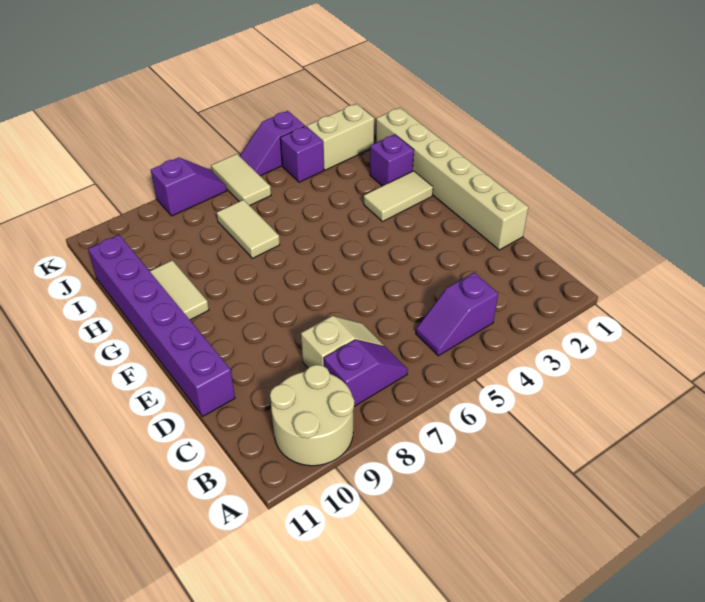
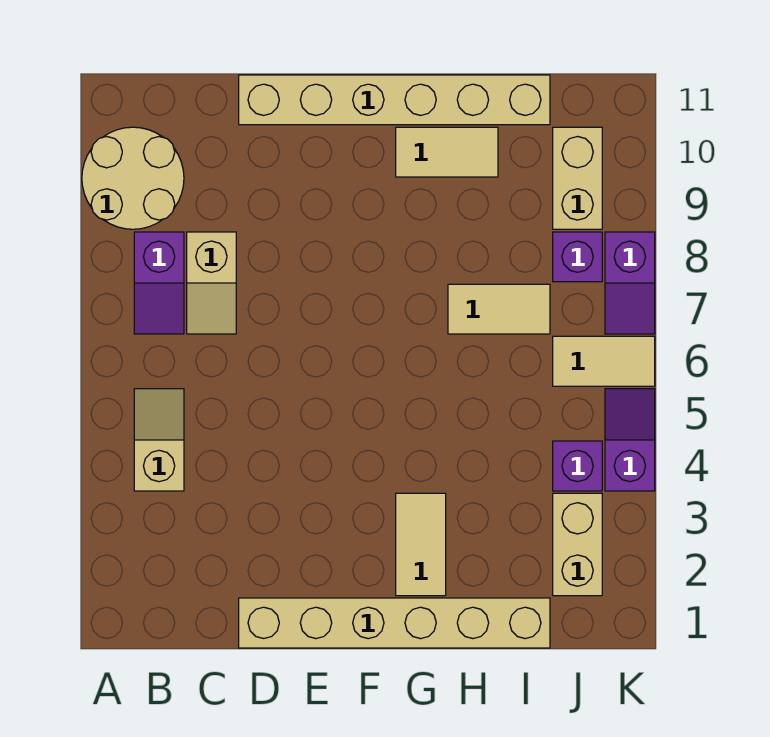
purple 1x2 slope [416,273,498,356] -> tan 1x2 slope [134,389,184,491]
purple 1x6 brick [88,235,235,416] -> tan 1x6 brick [239,75,550,125]
purple 1x1 brick [370,134,414,186] -> purple 1x1 brick moved to [553,232,602,282]
none -> tan 1x2 brick [553,127,602,229]

